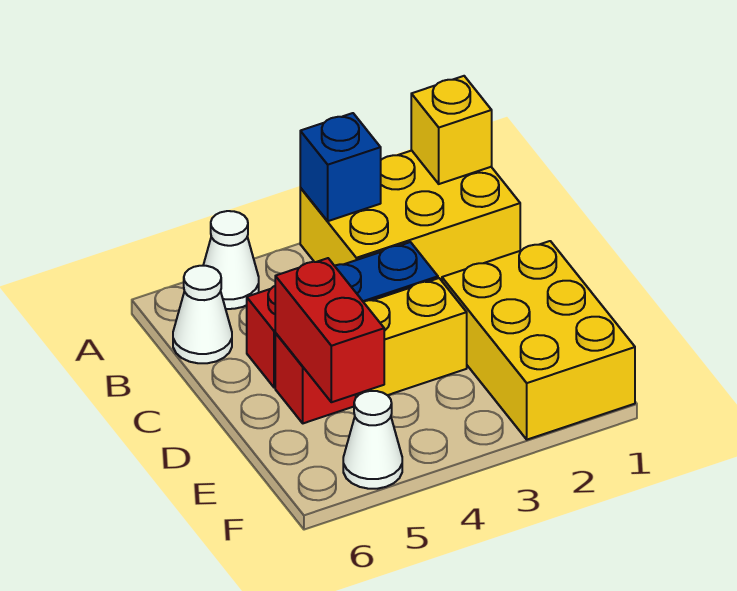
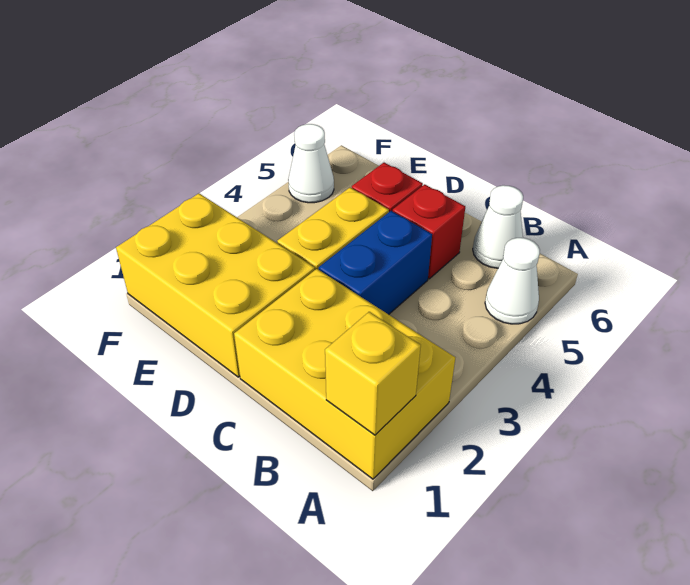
yellow 2x3 brick [300,151,520,281] -> yellow 2x3 brick turned to [234,269,455,479]
blue 1x1 brick [300,113,381,221] -> none
red 1x2 brick [275,258,384,402] -> none

